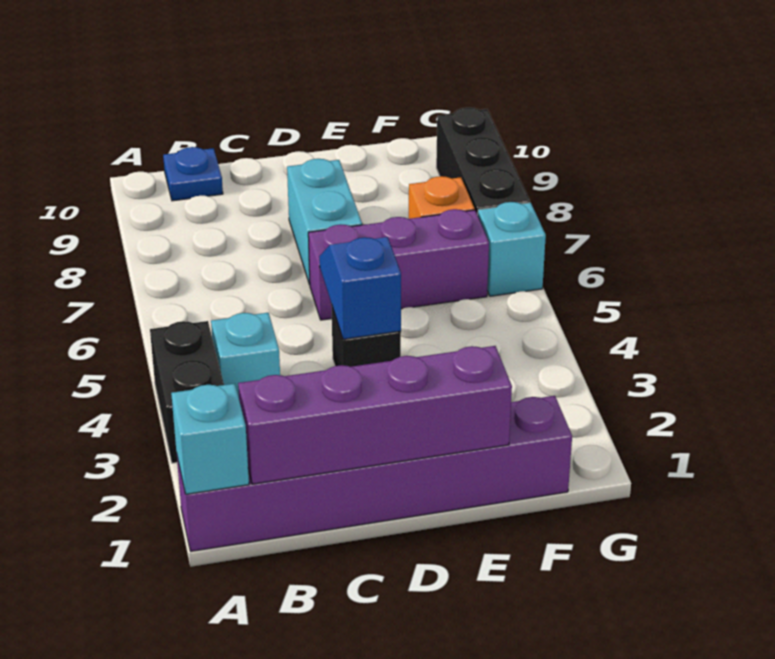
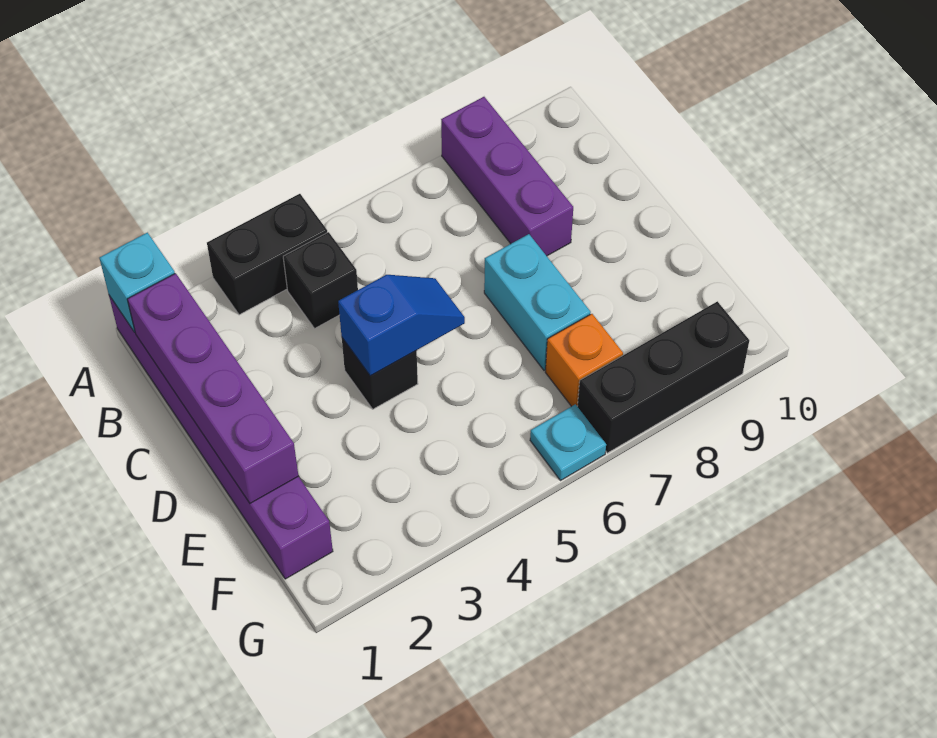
cyan 1x1 brick [211,313,280,397] -> black 1x1 brick [283,232,358,329]
blue 1x1 plate [163,147,223,201] -> none
purple 1x3 brick [308,209,489,320] -> purple 1x3 brick moved to [441,97,573,256]
cyan 1x2 brick [287,159,362,285] -> cyan 1x2 brick turned to [484,234,591,370]
cyan 1x1 brick [478,202,546,296] -> cyan 1x1 plate [530,404,606,481]

